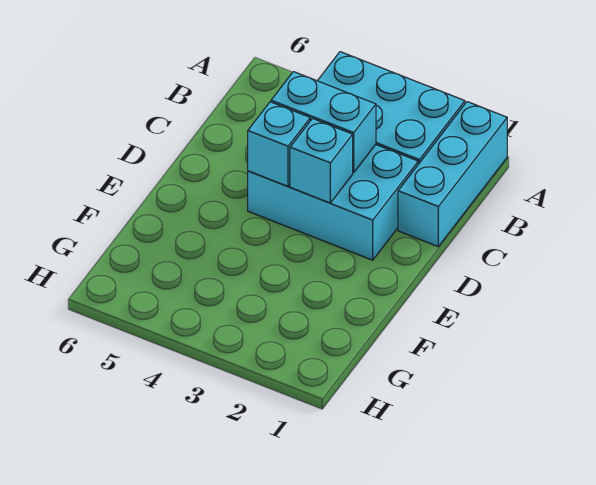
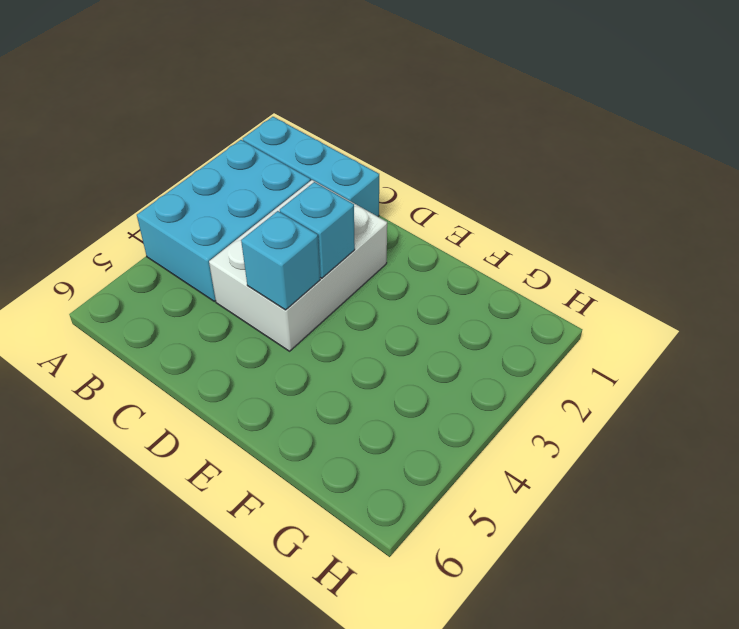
cyan 2x3 brick [248,145,418,260] -> white 2x3 brick [209,180,387,351]
cyan 1x2 brick [271,72,376,173] -> none

